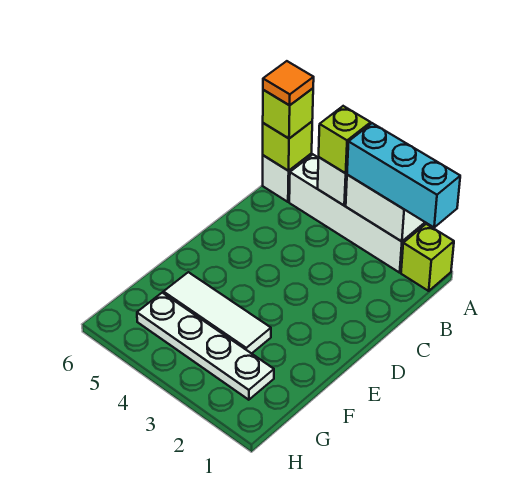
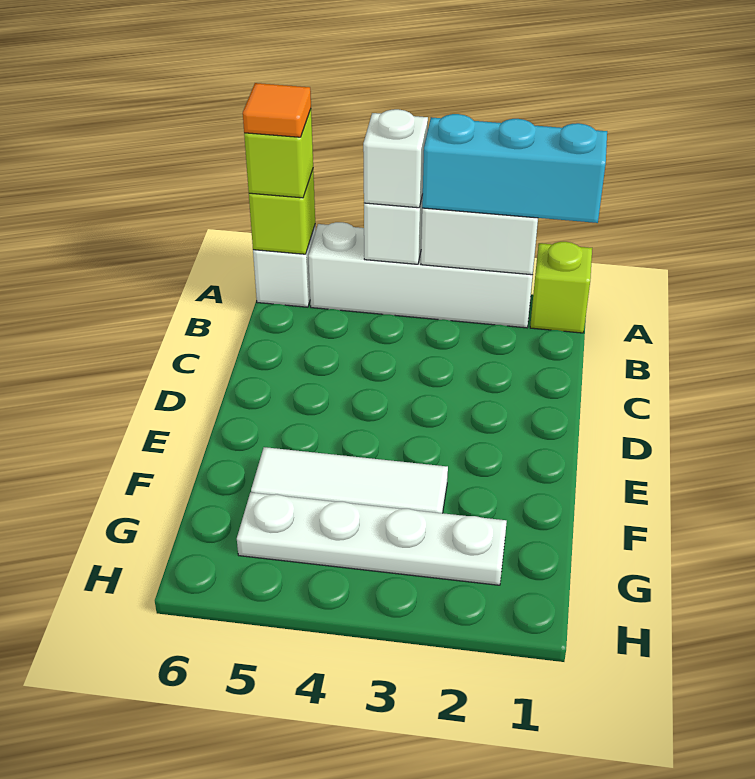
lime 1x1 brick [319,106,371,173] -> white 1x1 brick [363,109,428,208]

